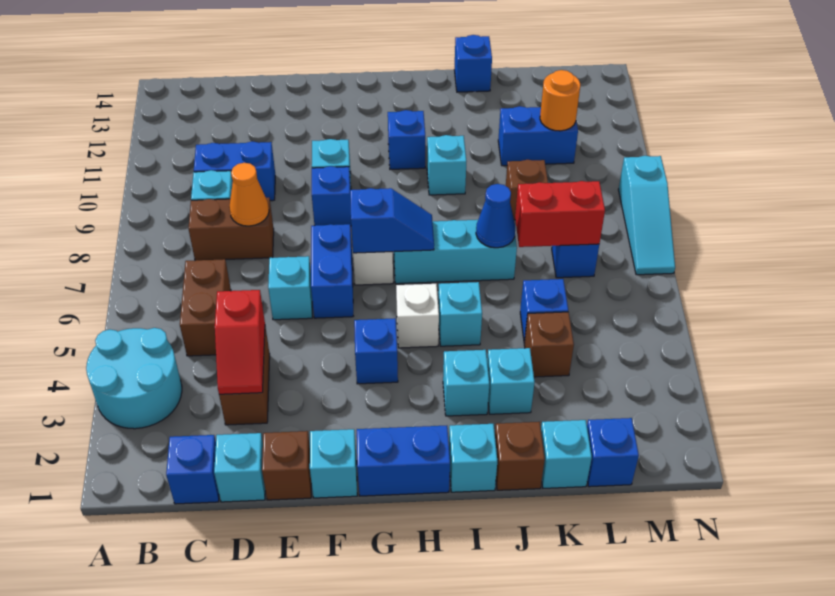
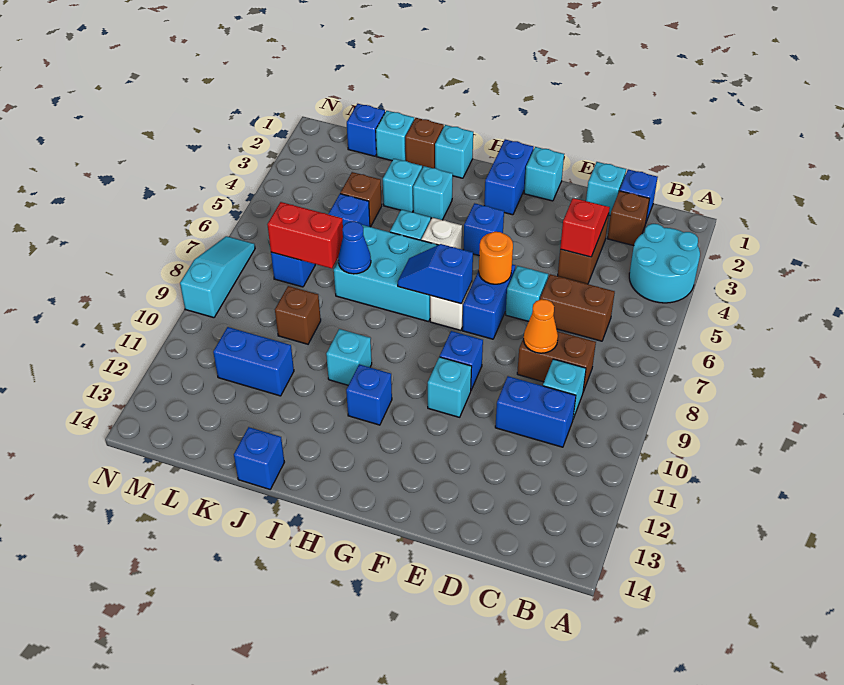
brown 1x2 brick [180,259,231,356] -> brown 1x2 brick turned to [540,274,615,341]
brown 1x1 brick [262,431,311,500] -> brown 1x1 brick moved to [607,191,650,246]
blue 1x2 brick [357,426,450,496] -> blue 1x2 brick turned to [484,139,534,215]
cyan 1x3 brick [394,220,517,284] -> cyan 2x3 brick [334,225,437,322]
orange 1x1 round brick [540,70,580,131] -> orange 1x1 round brick moved to [479,232,513,284]

